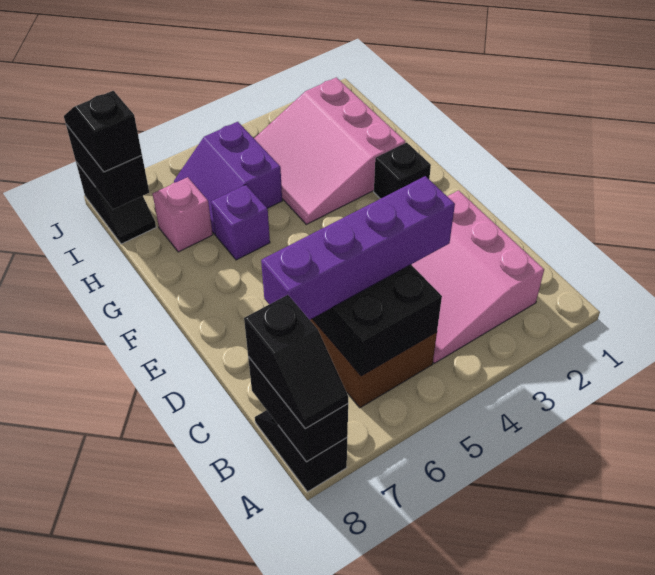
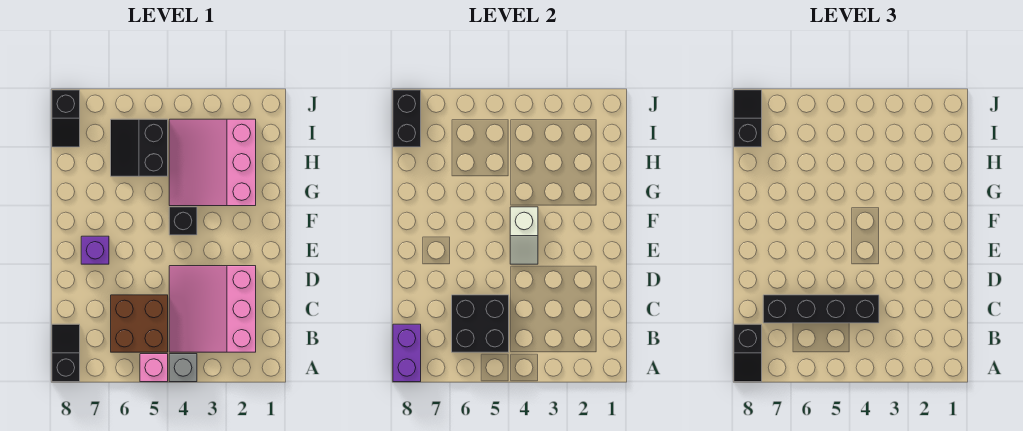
none -> grey 1x1 brick [169,354,197,382]
black 1x2 brick [248,357,348,462] -> purple 1x2 brick [393,324,421,382]
purple 1x4 brick [261,176,455,320] -> black 1x4 brick [763,295,879,323]
none -> white 1x2 slope [510,207,538,264]
black 1x1 brick [374,142,431,199] -> black 1x1 brick moved to [169,207,197,235]
purple 1x1 brick [211,185,270,260] -> purple 1x1 brick moved to [81,236,109,264]
purple 2x2 slope [174,122,282,234] -> black 2x2 slope [111,119,168,176]
pink 1x1 brick [153,177,213,252] -> pink 1x1 brick moved to [140,354,168,382]

